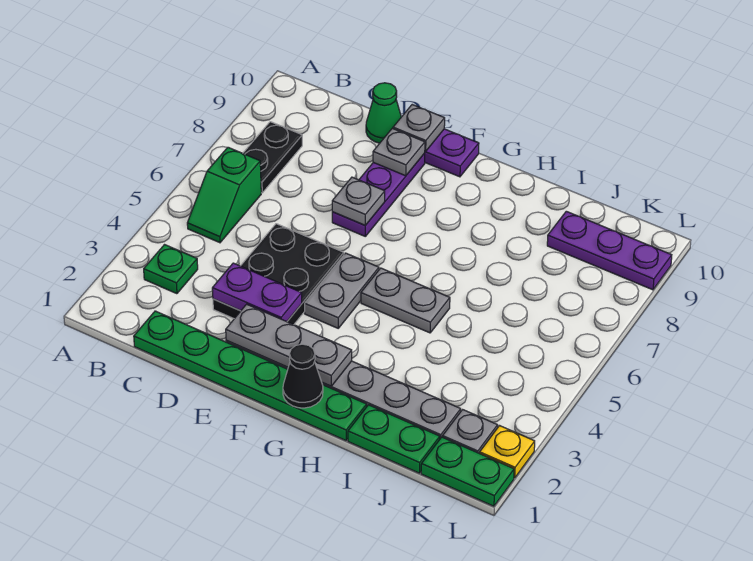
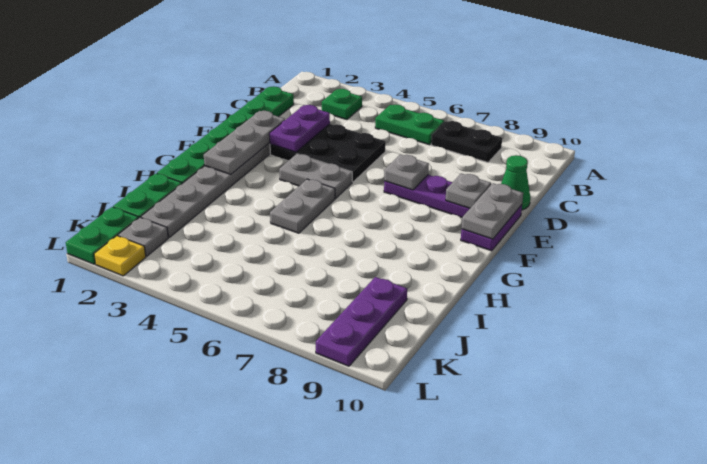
green 1x2 slope [187,147,261,243] -> green 1x2 plate [375,105,444,145]
grey 1x1 plate [393,105,445,151] -> grey 1x2 plate [461,183,523,239]
black 1x1 cone [283,344,323,408] -> none

